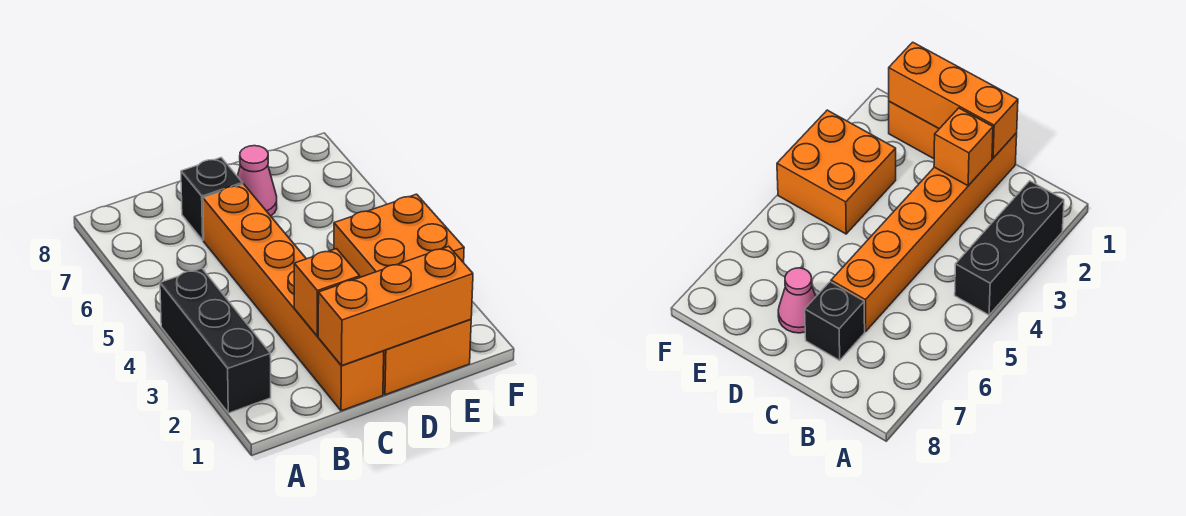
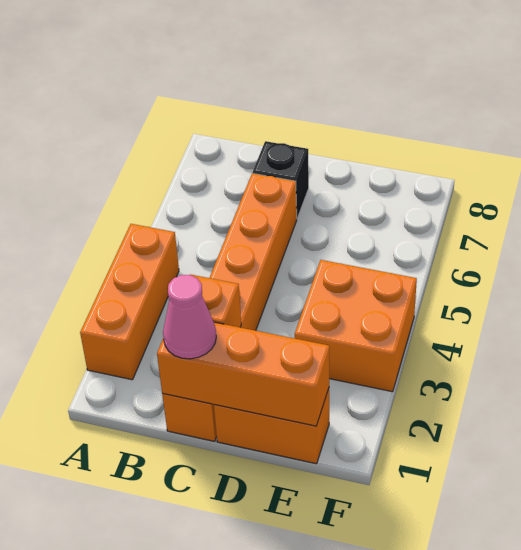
black 1x3 brick [160,268,271,413] -> orange 1x3 brick [80,224,179,380]
pink 1x1 cone [237,146,277,216] -> pink 1x1 cone moved to [163,275,216,359]

